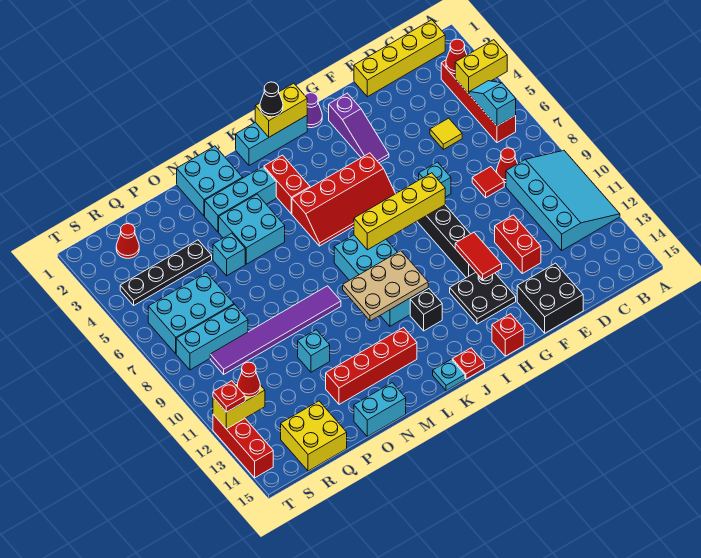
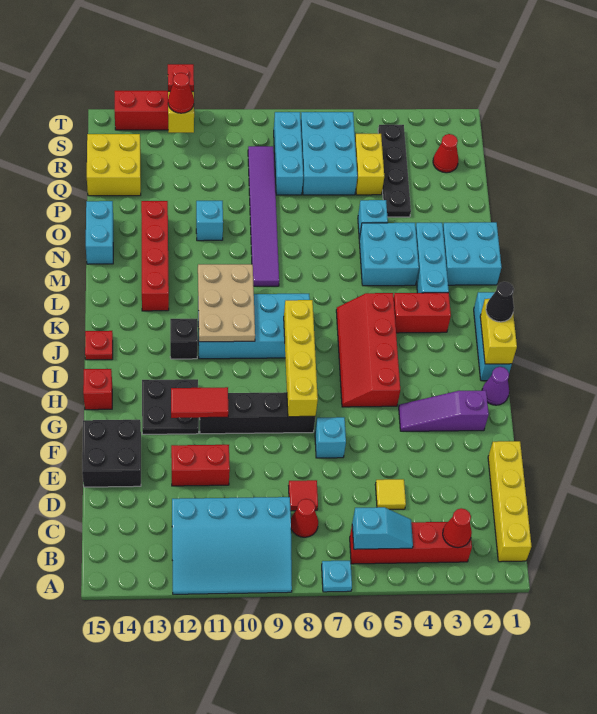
yellow 1x2 brick [455,40,507,94] -> yellow 1x2 brick moved to [355,134,384,195]
cyan 1x1 plate [433,359,465,391] -> cyan 1x1 plate moved to [322,561,352,592]

